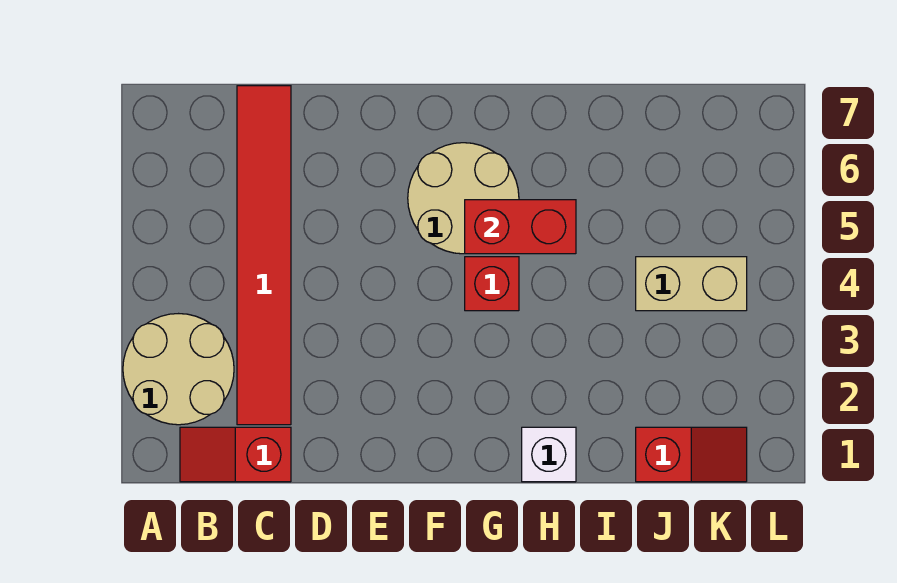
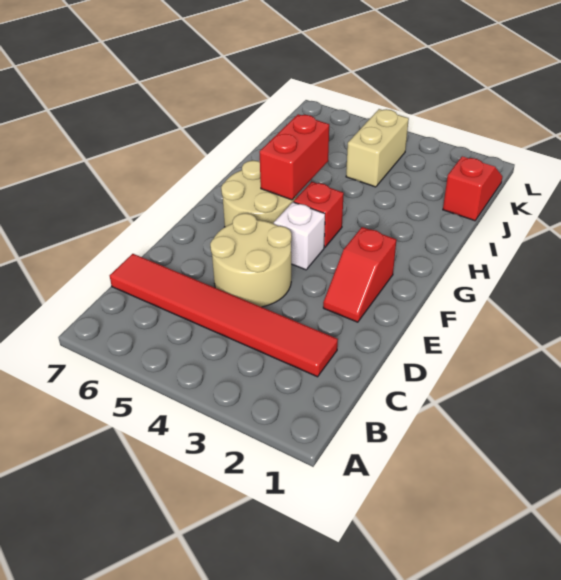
tan 2x2 round brick [123,314,234,425] -> tan 2x2 round brick moved to [210,213,292,307]
red 1x2 slope [180,427,291,482] -> red 1x2 slope moved to [323,227,396,322]
white 1x1 brick [522,427,576,482] -> white 1x1 brick moved to [274,202,325,270]

